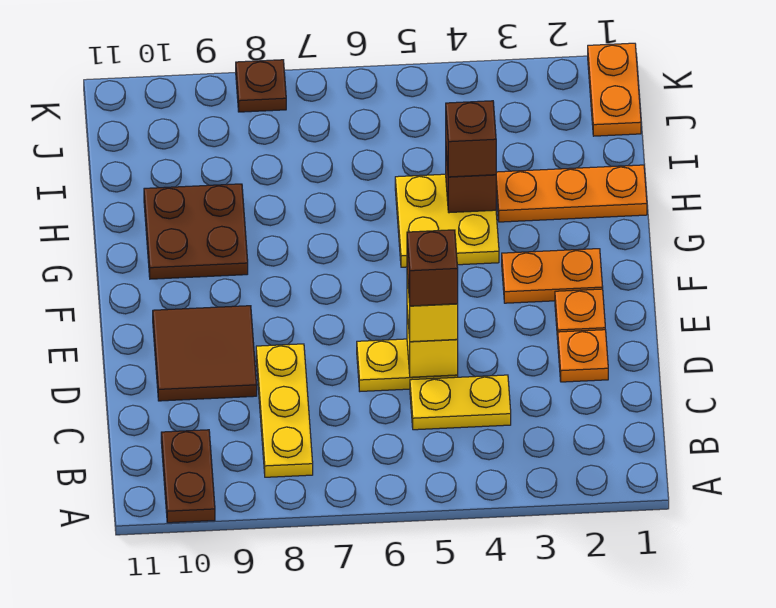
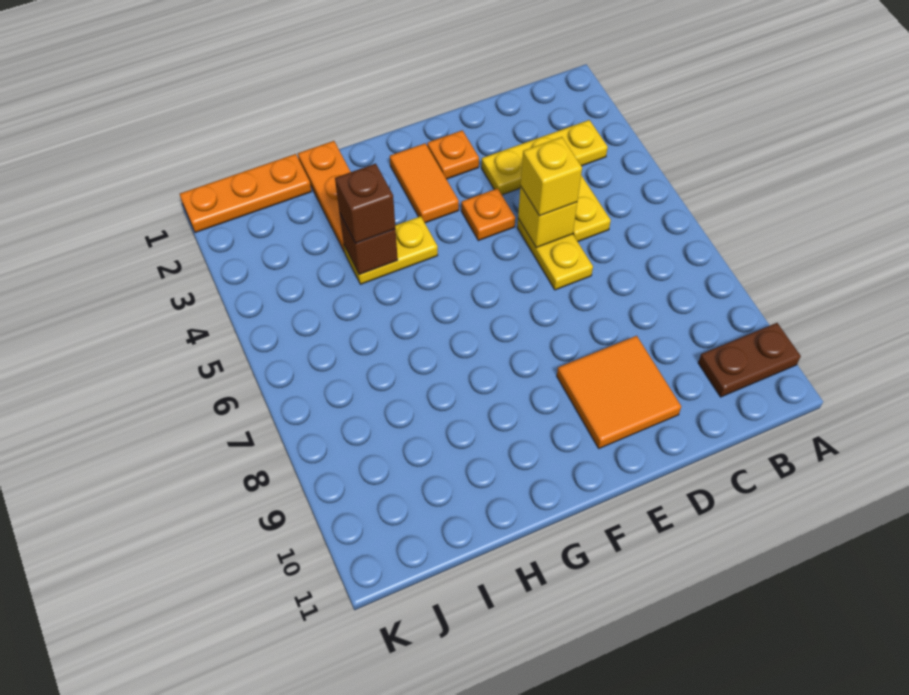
yellow 1x3 plate [256,344,313,477] -> yellow 1x3 plate moved to [481,120,608,195]
orange 1x1 plate [558,330,608,382] -> orange 1x1 plate moved to [461,188,515,241]
brown 1x1 brick [407,230,458,306] -> none
brown 2x2 tile [153,306,257,401] -> orange 2x2 tile [557,336,681,448]
orange 1x2 plate [502,249,603,303] -> orange 1x2 tile [390,143,459,223]
yellow 2x2 plate [395,174,499,267] -> yellow 1x2 plate [344,216,438,284]
brown 2x2 plate [144,184,248,279] -> none
orange 1x2 plate [588,43,641,136] -> orange 1x3 plate [180,154,312,233]
brown 1x1 plate [236,60,286,112] -> none

